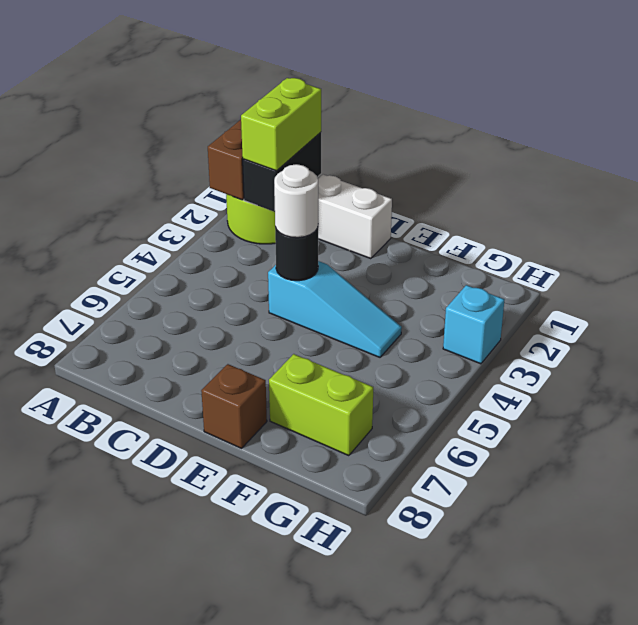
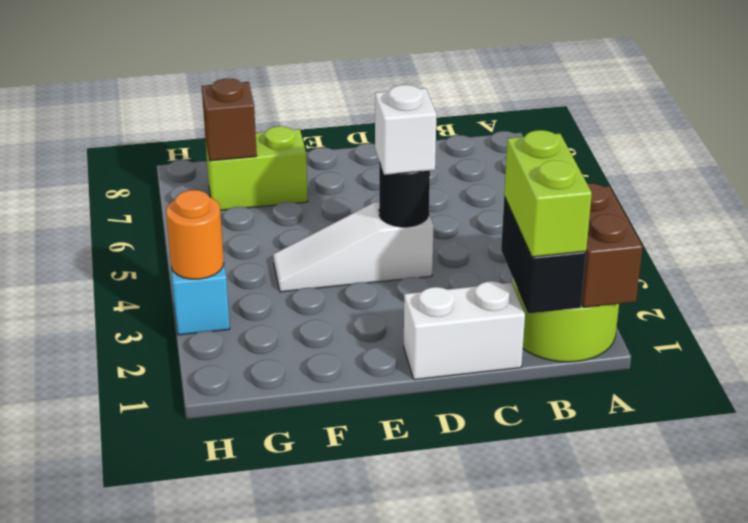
cyan 1x3 slope [268,261,402,357] -> white 1x3 slope [273,202,434,292]
white 1x1 round brick [274,164,318,238] -> white 1x1 brick [375,85,437,175]
brown 1x1 brick [201,364,267,448] -> brown 1x1 brick moved to [202,78,257,161]
none -> orange 1x1 round brick [166,190,224,279]

